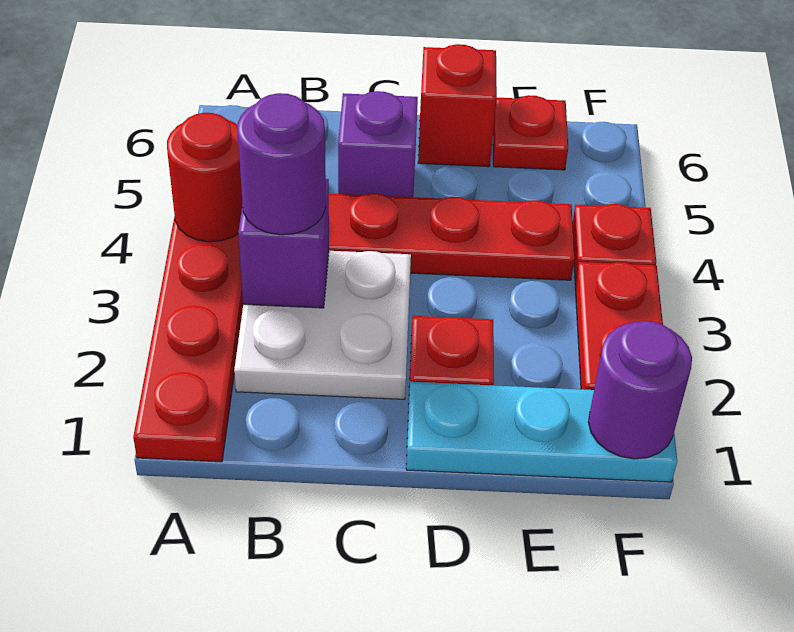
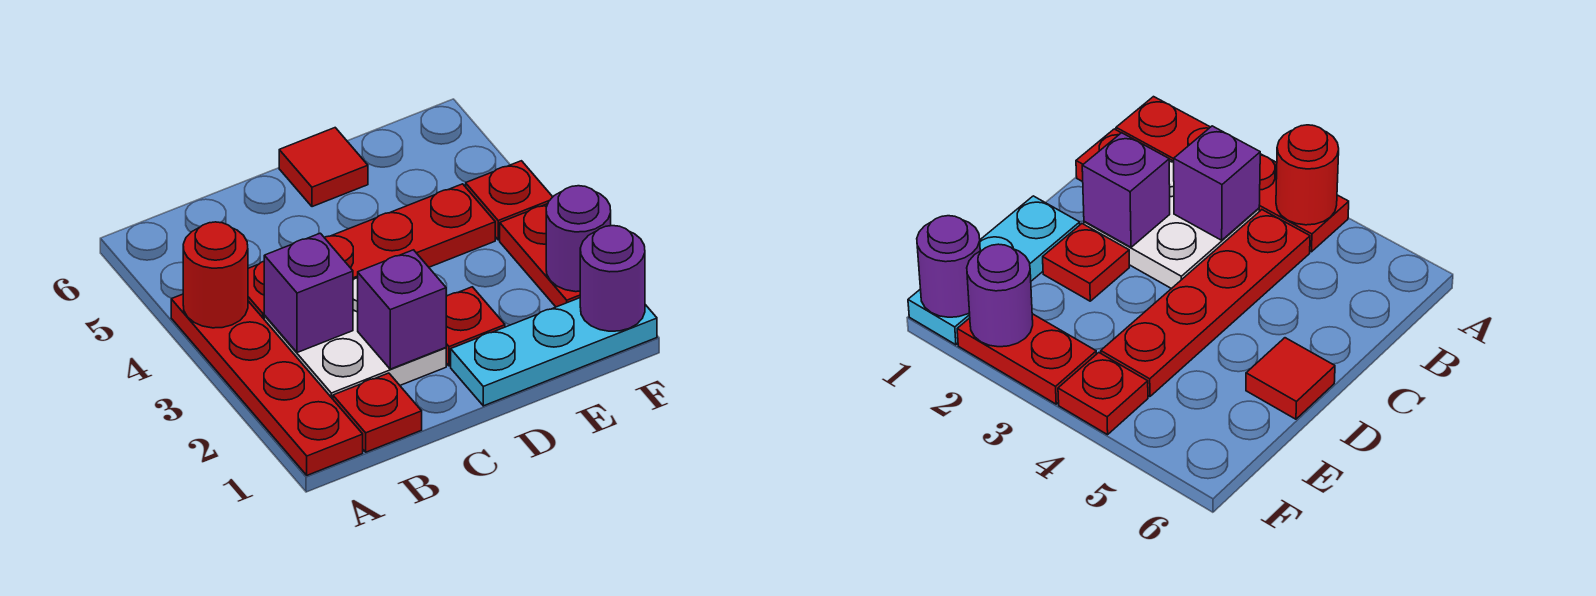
purple 1x1 round brick [237,93,326,235] -> purple 1x1 round brick moved to [546,186,611,292]
purple 1x1 brick [338,91,418,197] -> purple 1x1 brick moved to [358,250,446,369]
red 1x1 brick [418,44,497,167] -> red 1x1 tile [279,128,368,207]
red 1x1 plate [493,95,568,170] -> red 1x1 plate moved to [333,373,422,452]

